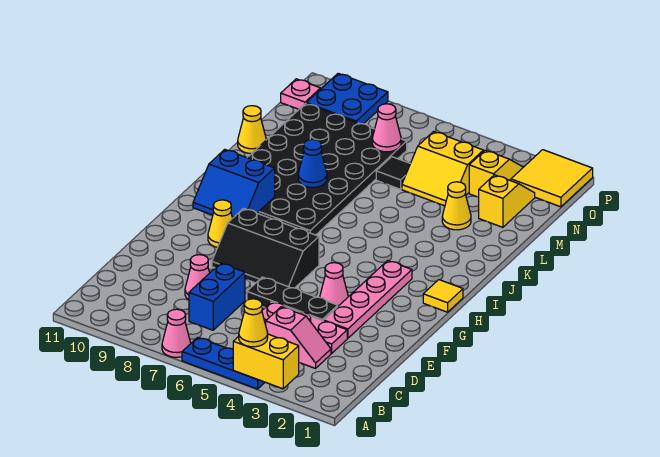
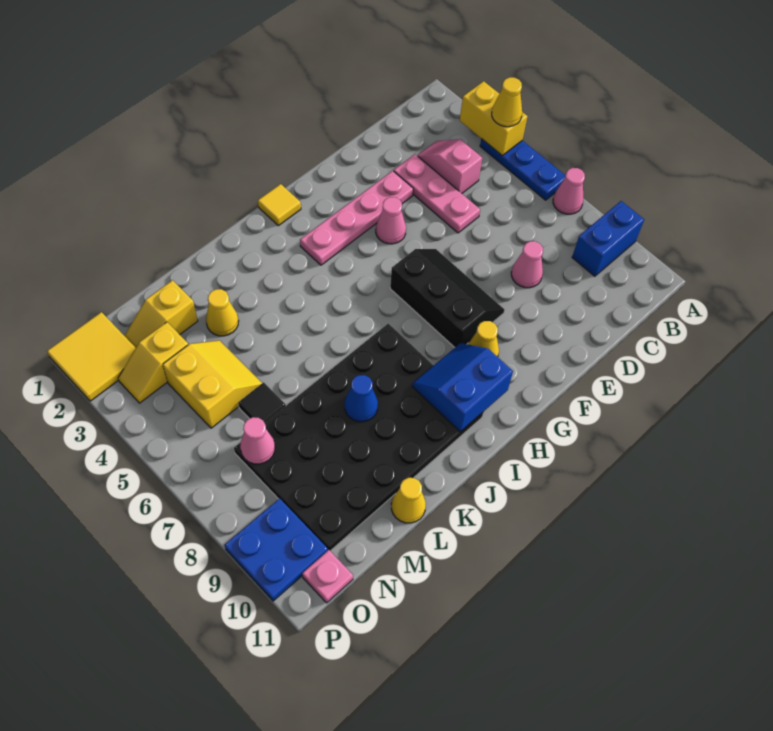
blue 1x2 brick [189,263,245,330] -> blue 1x2 brick moved to [572,201,644,276]
black 1x3 plate [247,277,338,321] -> none
blue 2x2 slope [193,149,275,218] -> blue 2x2 slope turned to [412,343,513,432]

